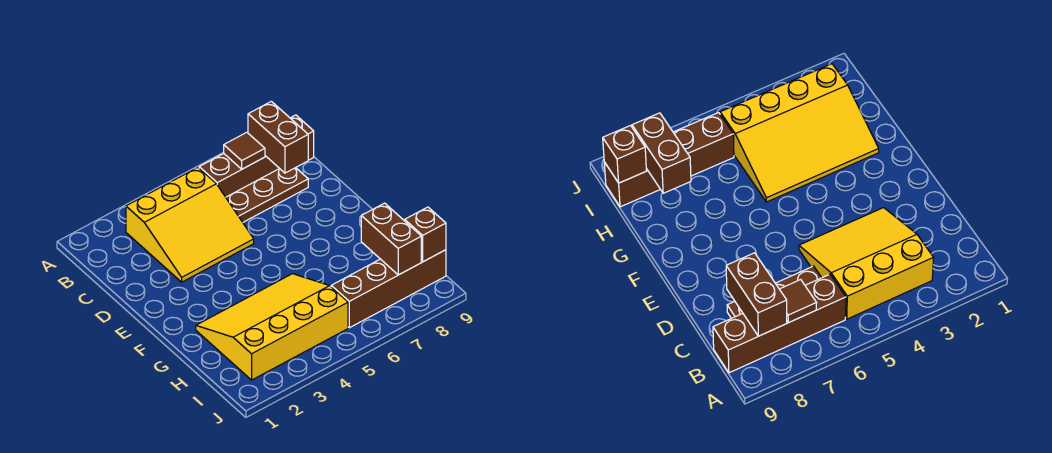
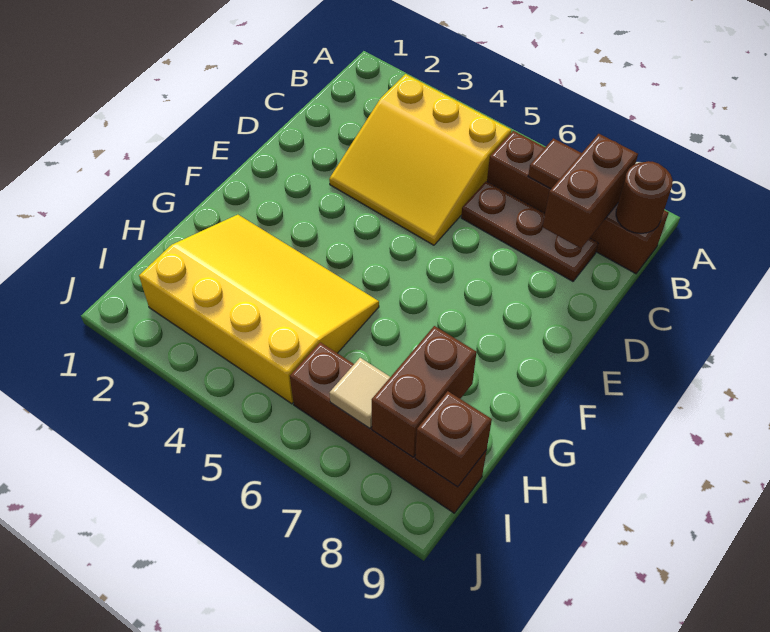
none -> brown 1x1 round brick [616,161,673,234]
none -> tan 1x1 tile [329,358,390,428]

